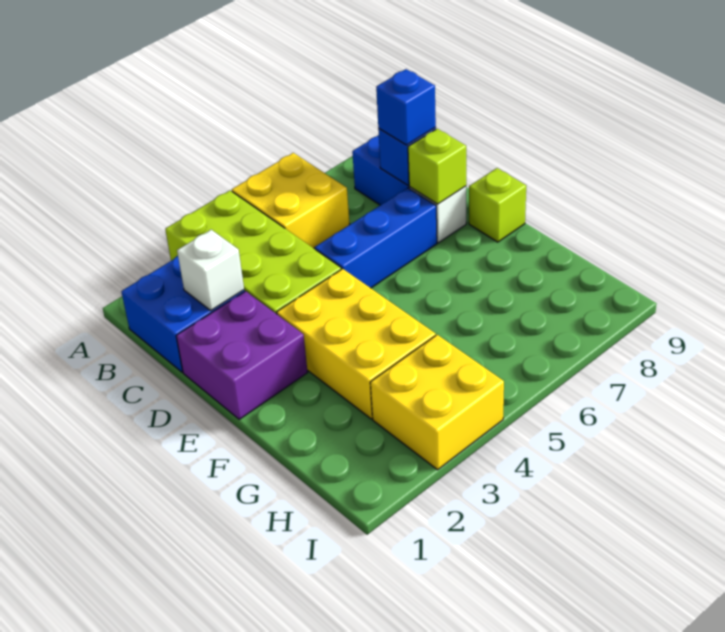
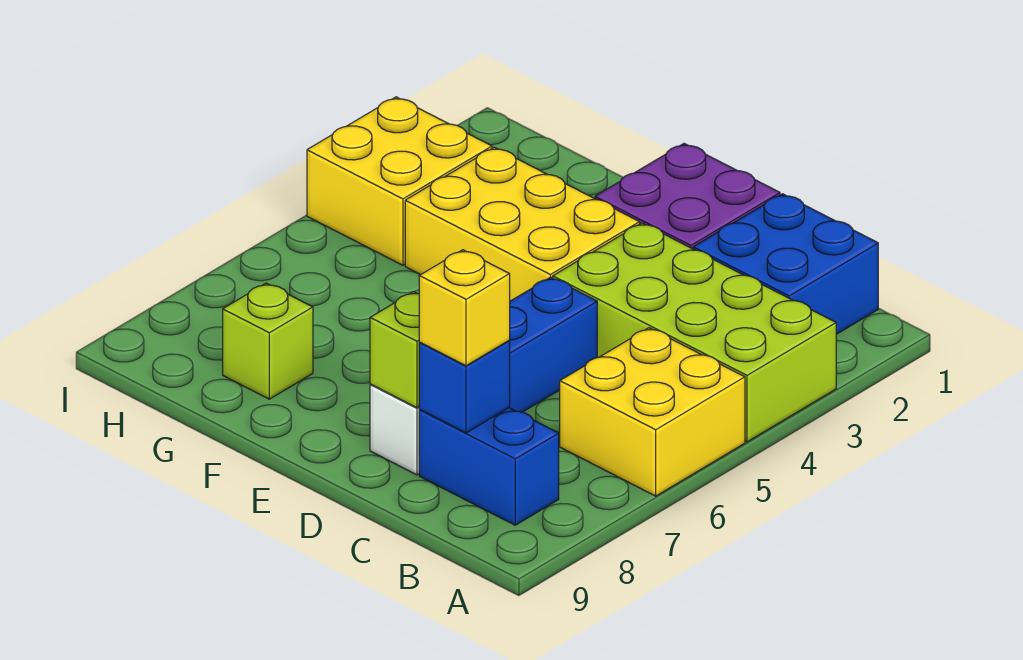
white 1x1 brick [177,230,244,310] -> none
blue 1x1 brick [376,69,436,145] -> yellow 1x1 brick [419,250,510,366]
lime 1x1 brick [469,168,526,242] -> lime 1x1 brick moved to [223,283,313,399]

